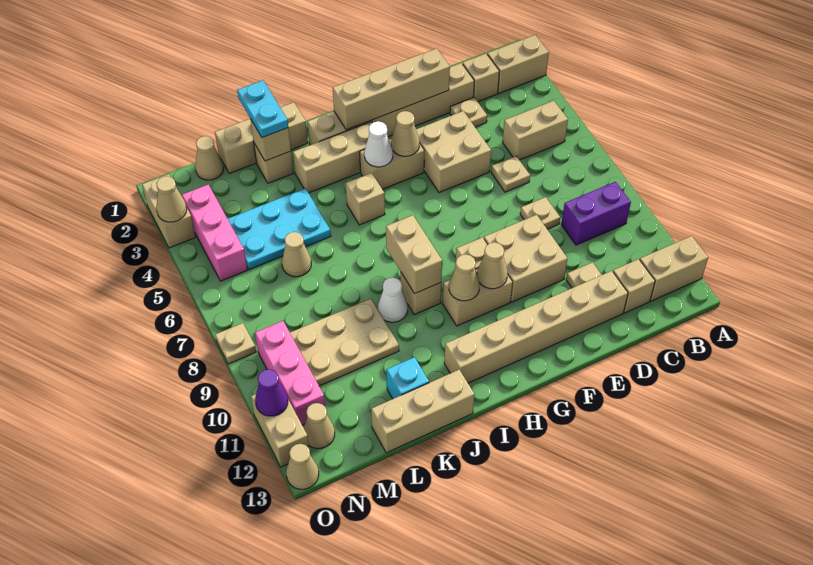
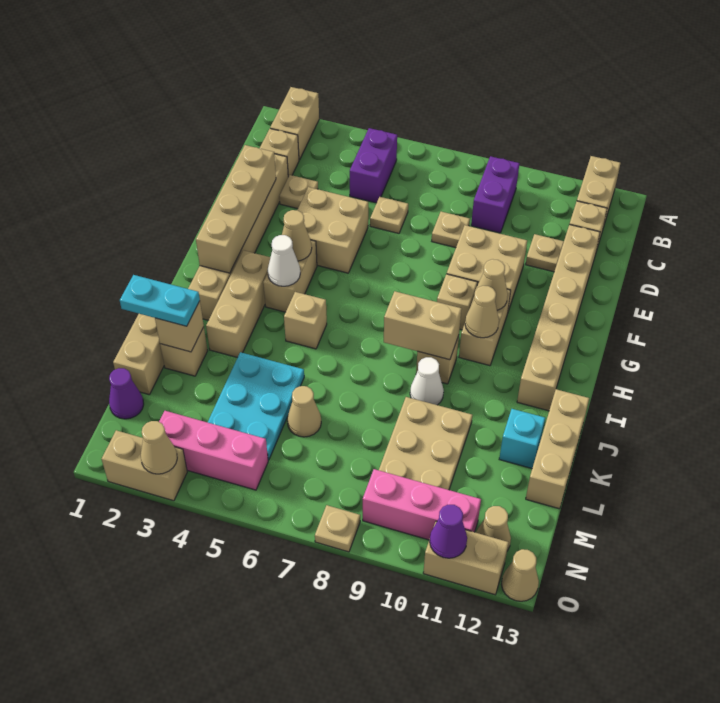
tan 1x2 brick [503,101,568,160] -> purple 1x2 brick [350,128,397,203]
tan 1x1 cone [195,136,224,180] -> purple 1x1 cone [109,368,144,419]

